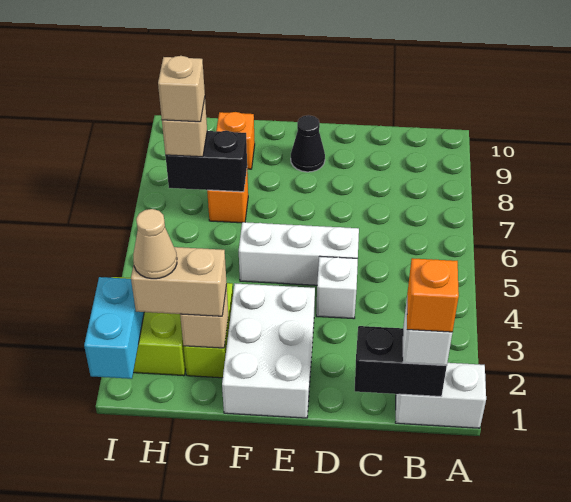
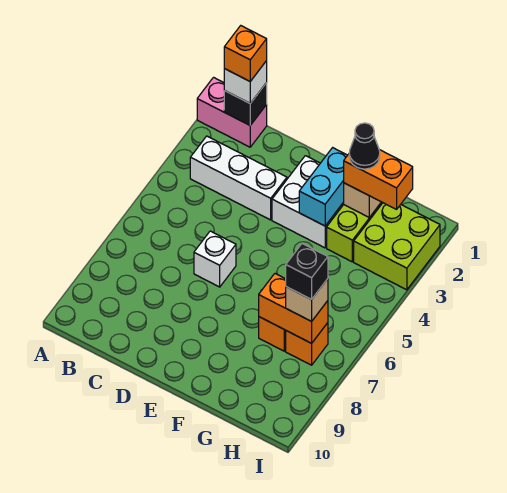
white 1x2 brick [395,363,486,428] -> pink 1x2 brick [197,77,267,147]
black 1x2 brick [355,326,447,397] -> black 1x1 brick [224,83,267,125]
white 1x1 brick [316,256,358,319] -> white 1x1 brick moved to [194,231,236,287]
white 1x3 brick [239,222,359,285] -> white 1x3 brick moved to [190,136,287,220]
white 2x3 brick [222,283,315,418] -> white 2x2 brick [272,156,344,248]
black 1x1 cone [291,115,325,172] -> black 1x1 cone moved to [349,123,380,169]
tan 1x2 brick [131,247,227,316] -> orange 1x2 brick [344,150,413,209]
black 1x2 brick [165,131,247,192] -> orange 1x2 brick [259,274,328,343]
orange 1x1 brick [216,112,255,169] -> orange 1x1 brick moved to [286,323,328,365]
tan 1x1 cone [133,209,177,279] -> none
tan 1x1 brick [158,56,205,122] -> black 1x1 brick [286,244,328,299]
cyan 1x2 brick [84,277,144,379] -> cyan 1x2 brick moved to [299,148,347,226]

